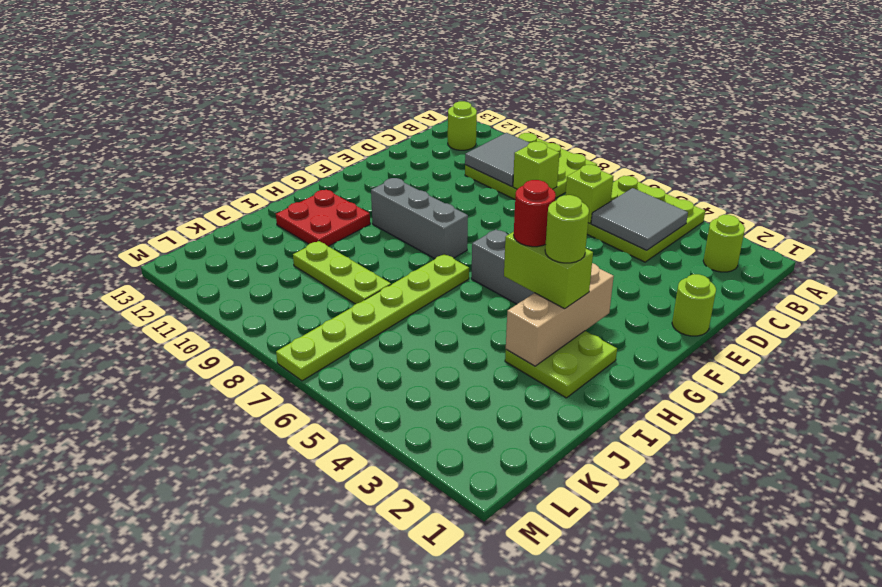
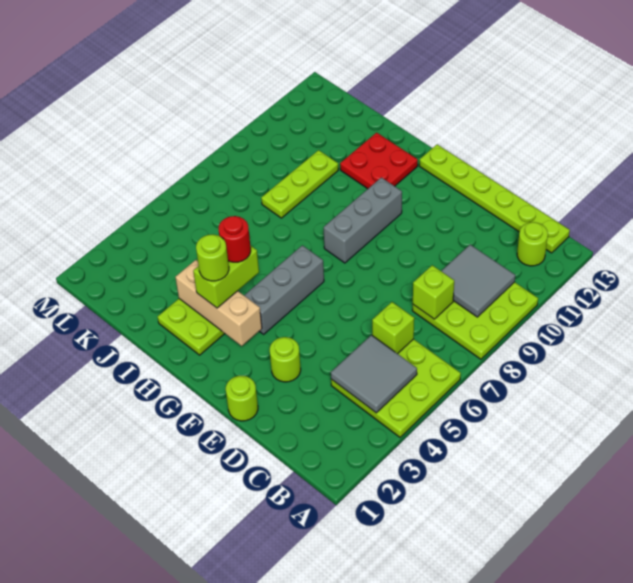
lime 1x1 round brick [703,215,745,272] -> lime 1x1 round brick moved to [270,337,301,382]
lime 1x6 plate [276,254,469,381] -> lime 1x6 plate moved to [419,144,570,253]

